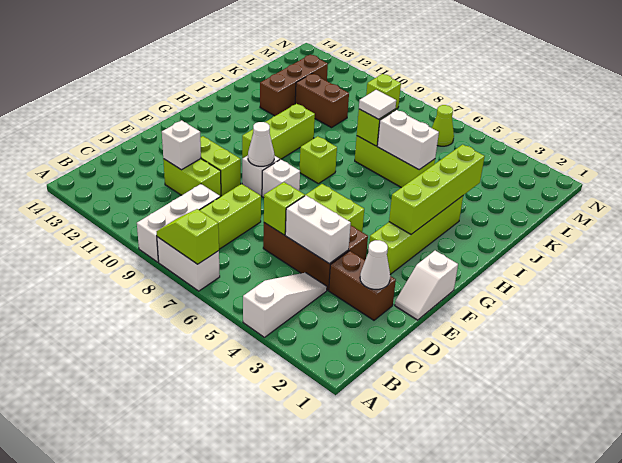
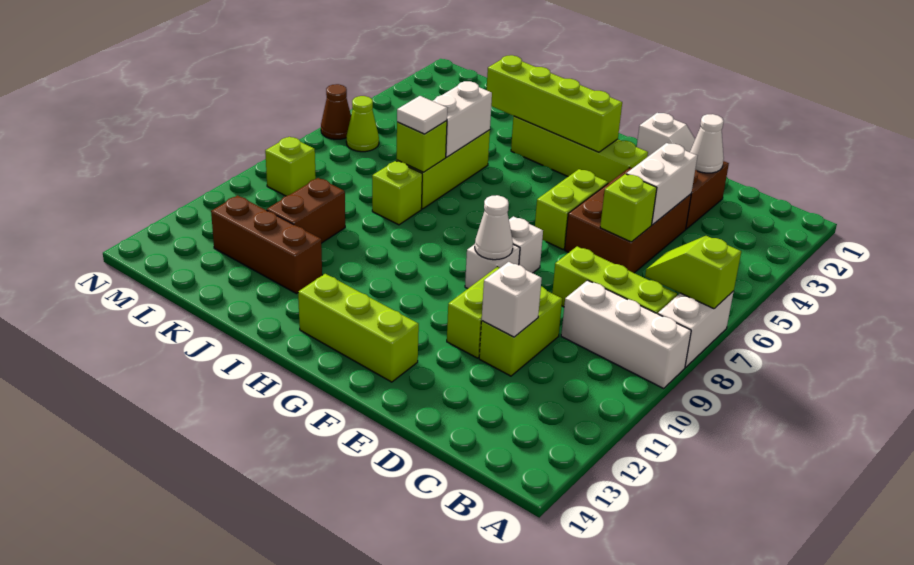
white 1x3 slope [243,273,327,337] -> none
lime 1x2 slope [156,209,219,264] -> lime 1x2 slope turned to [645,236,741,309]
lime 1x3 brick [242,104,315,159] -> lime 1x3 brick moved to [298,274,419,382]
lime 1x1 brick [300,136,337,184] -> lime 1x1 brick moved to [372,161,422,225]
none -> brown 1x1 cone [321,84,351,139]

